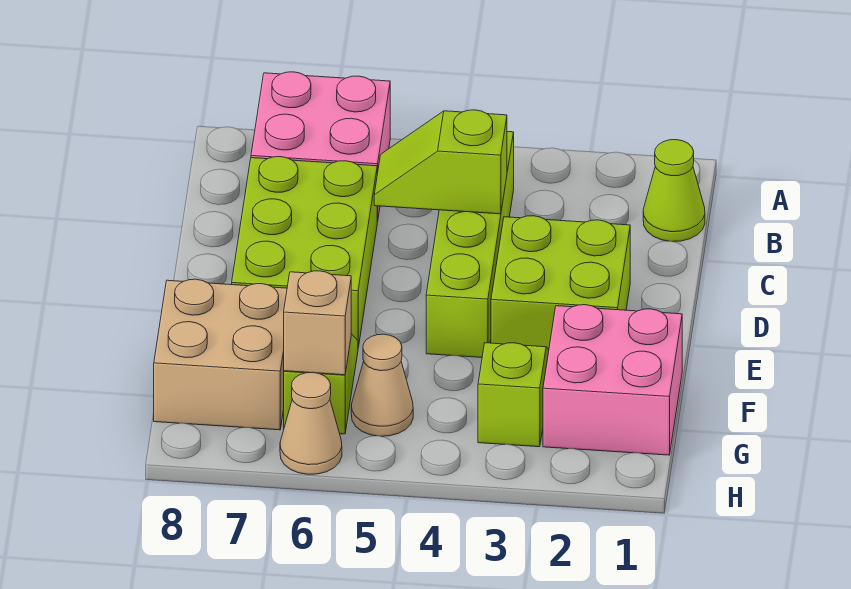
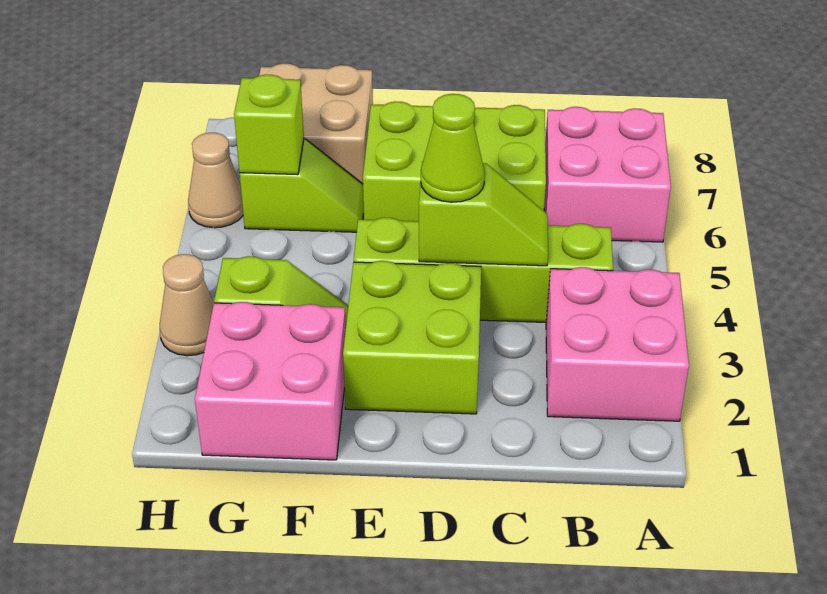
none -> pink 2x2 brick [546,267,689,421]
lime 1x1 cone [643,140,705,242] -> lime 1x1 cone moved to [421,94,485,202]
lime 1x2 slope [374,110,507,214] -> lime 1x2 slope turned to [419,161,548,266]
tan 1x1 cone [351,334,413,436] -> tan 1x1 cone moved to [160,254,214,356]
tan 1x1 brick [284,271,351,375] -> lime 1x1 brick [234,75,304,175]

